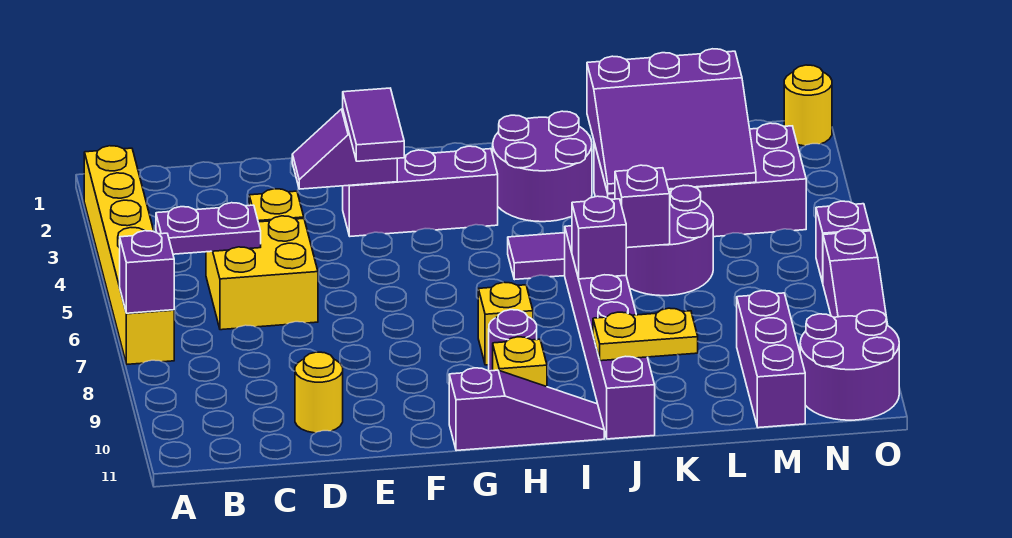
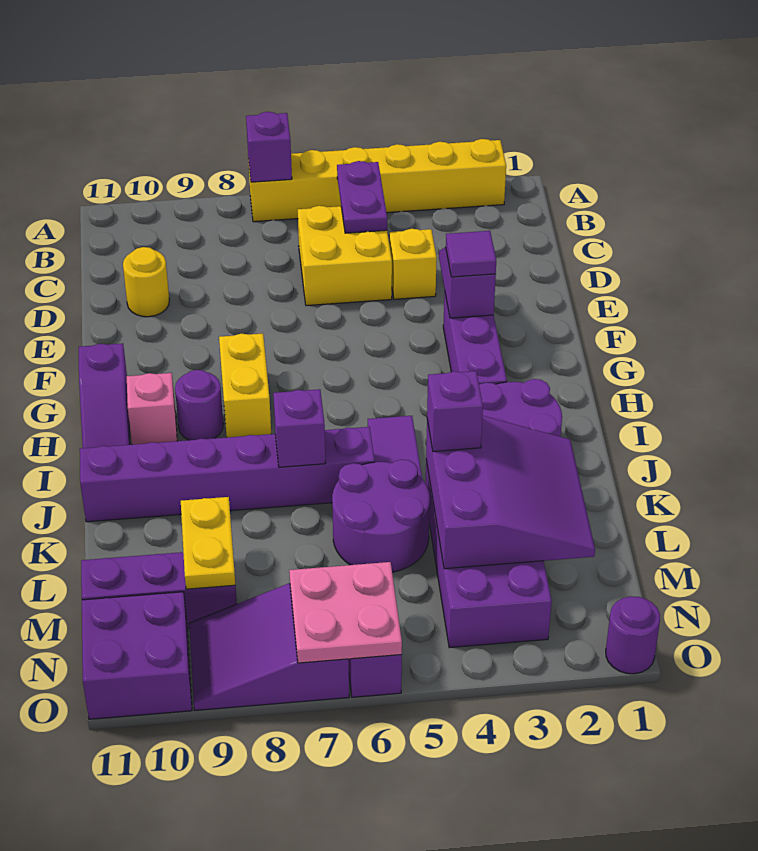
purple 1x2 tile [343,88,404,161] -> purple 1x1 tile [446,231,496,277]
yellow 1x1 brick [478,282,533,365] -> yellow 1x2 brick [219,333,271,437]
yellow 1x1 brick [493,337,547,387] -> pink 1x1 brick [127,373,177,445]
yellow 1x2 plate [593,308,698,361] -> yellow 1x2 plate moved to [181,497,235,589]
purple 3x3 slope [587,49,756,193] -> purple 3x3 slope turned to [426,416,595,569]
purple 1x1 brick [615,165,670,248] -> purple 1x1 brick moved to [427,371,483,451]
none -> pink 2x2 plate [289,562,402,663]
purple 2x2 round brick [800,310,899,420] -> purple 2x2 brick [82,592,192,719]
yellow 1x1 round brick [784,65,832,146] -> purple 1x1 round brick [606,596,660,674]
purple 1x3 slope [823,228,888,325] -> purple 2x3 slope [189,583,349,710]

